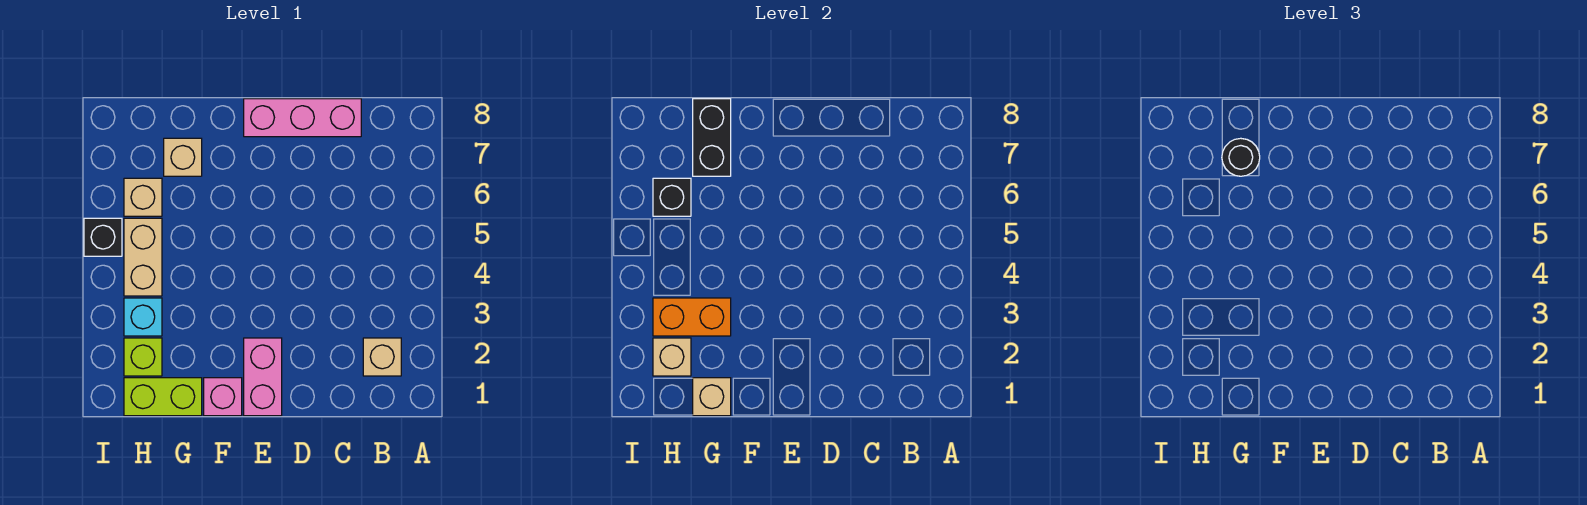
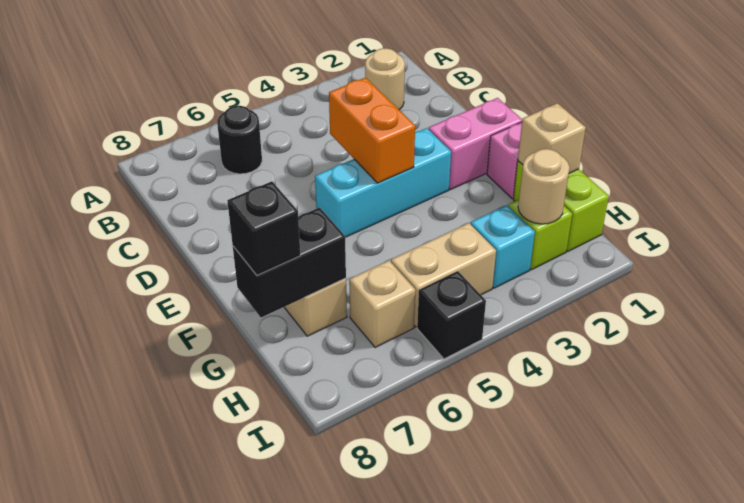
tan 1x1 brick [363,338,401,376] -> tan 1x1 round brick [365,48,405,110]
pink 1x3 brick [244,99,361,137] -> none
none -> cyan 1x3 brick [315,128,451,237]
orange 1x2 brick [653,298,731,336] -> orange 1x2 brick moved to [329,78,415,183]
black 1x1 round brick [1222,138,1260,176] -> black 1x1 round brick moved to [217,106,262,174]
tan 1x1 brick [653,338,691,376] -> tan 1x1 round brick [518,149,570,224]
black 1x1 brick [653,178,691,216] -> black 1x1 brick moved to [227,181,300,275]

